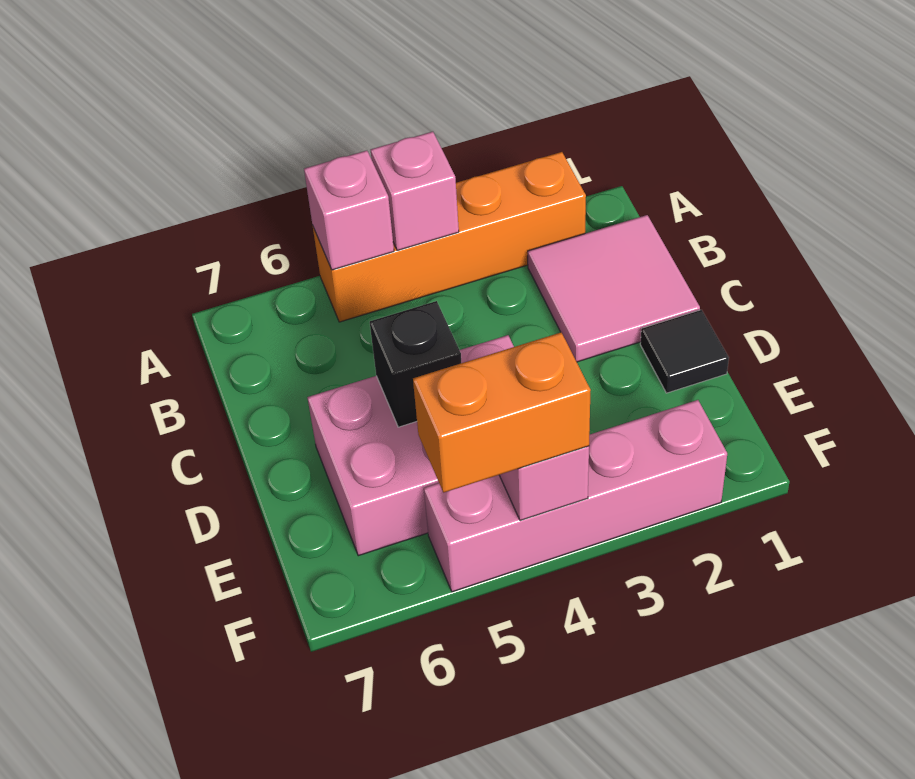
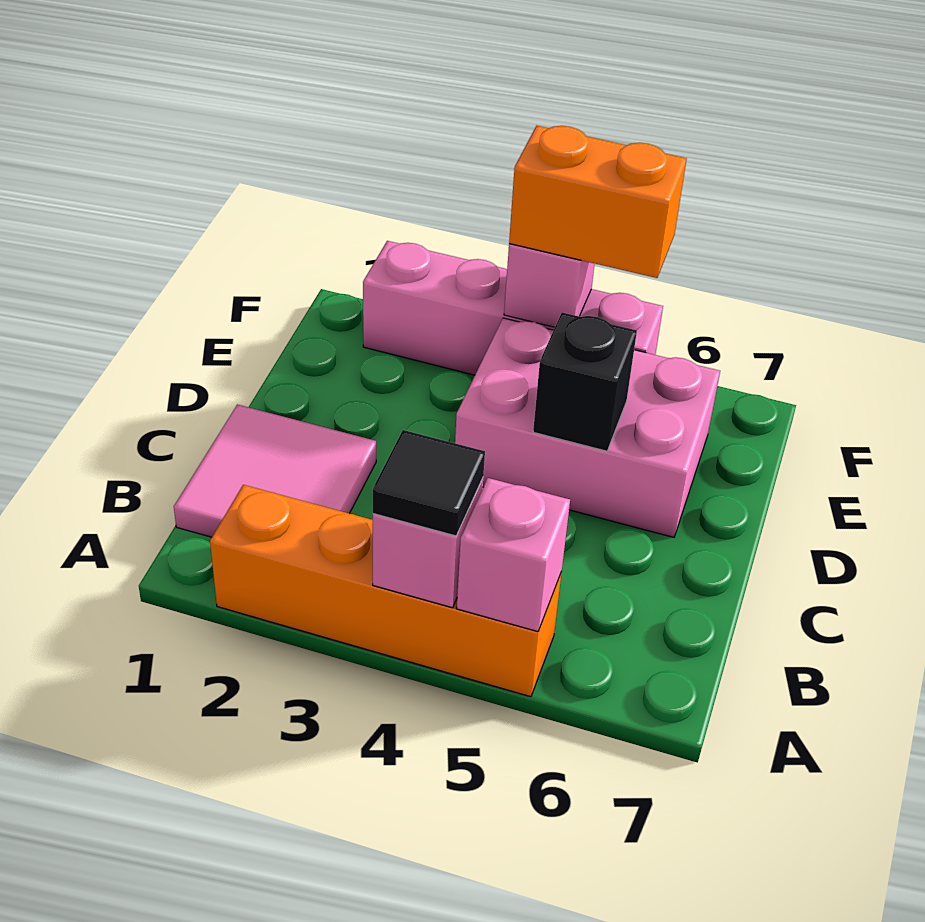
black 1x1 tile [640,310,729,393] -> black 1x1 tile moved to [373,430,485,536]

